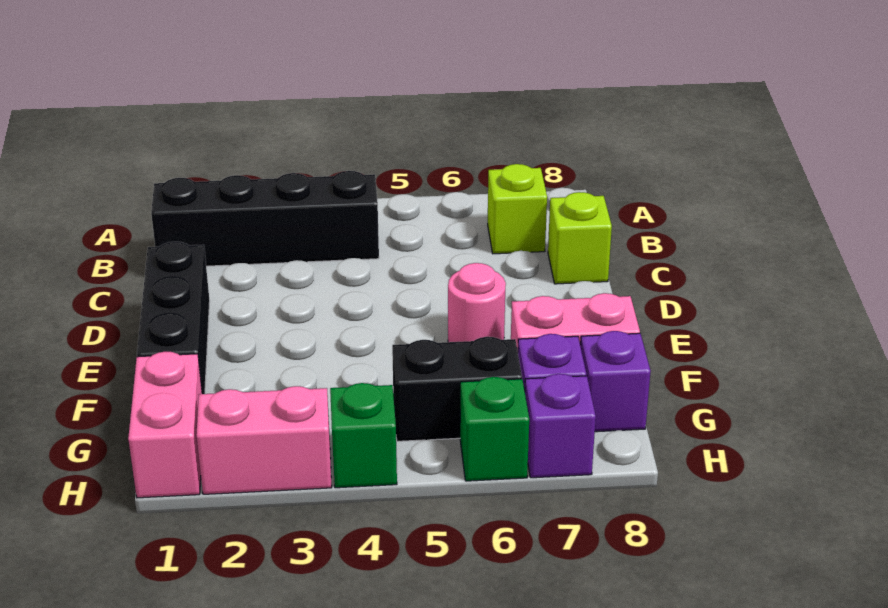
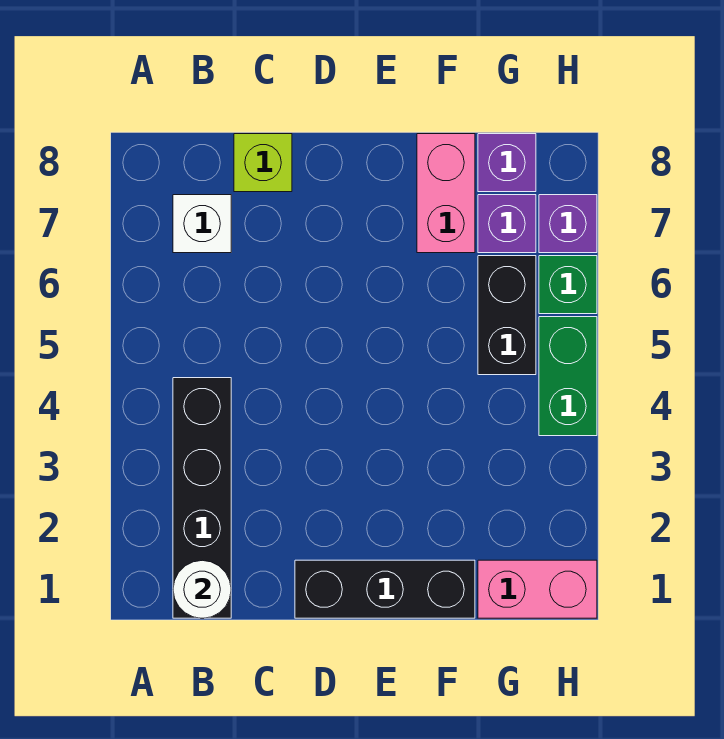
none -> white 1x1 round brick [173,560,231,618]
lime 1x1 brick [488,164,547,254] -> white 1x1 brick [173,195,231,253]
pink 1x1 round brick [448,263,506,342] -> none
pink 1x2 brick [196,386,332,494] -> none
green 1x1 brick [330,383,397,488] -> green 1x2 brick [539,317,597,436]

